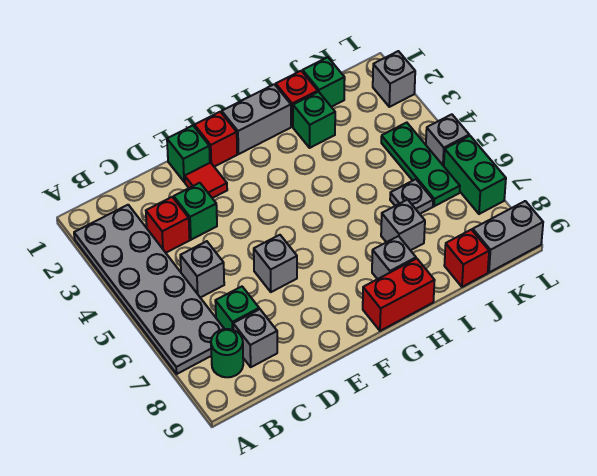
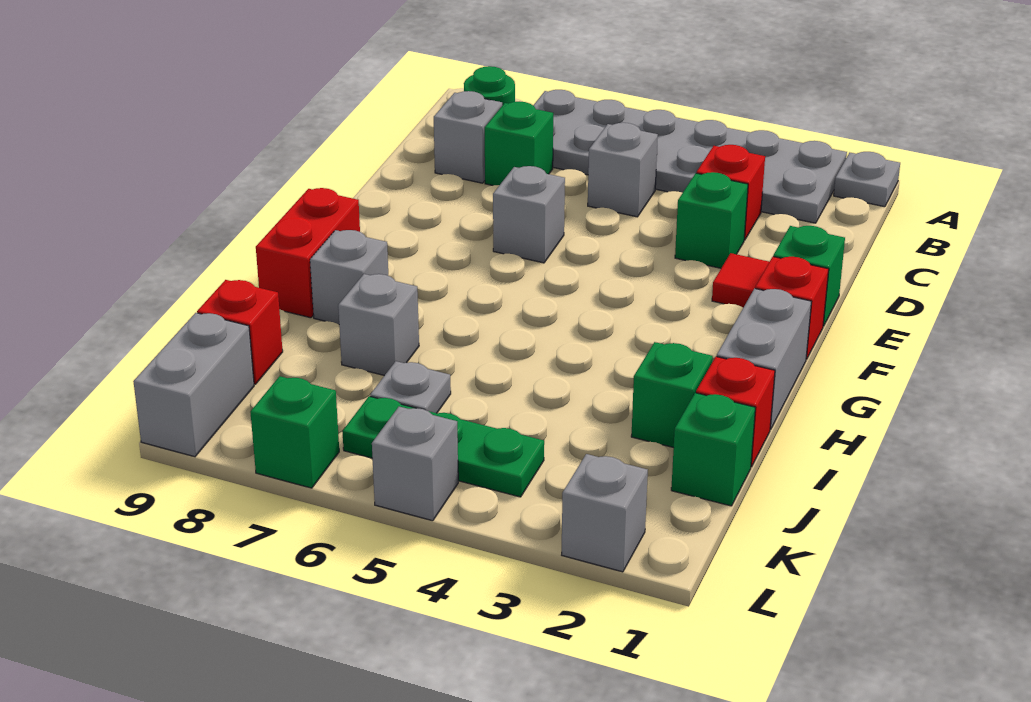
none -> grey 1x1 plate [834,152,900,207]
green 1x2 brick [444,136,506,214] -> green 1x1 brick [250,376,339,488]

